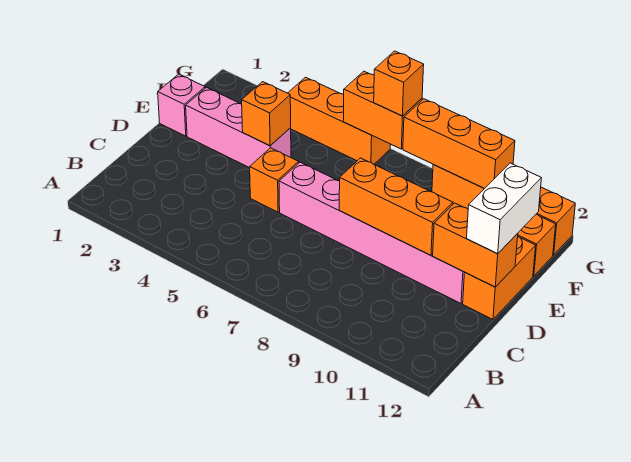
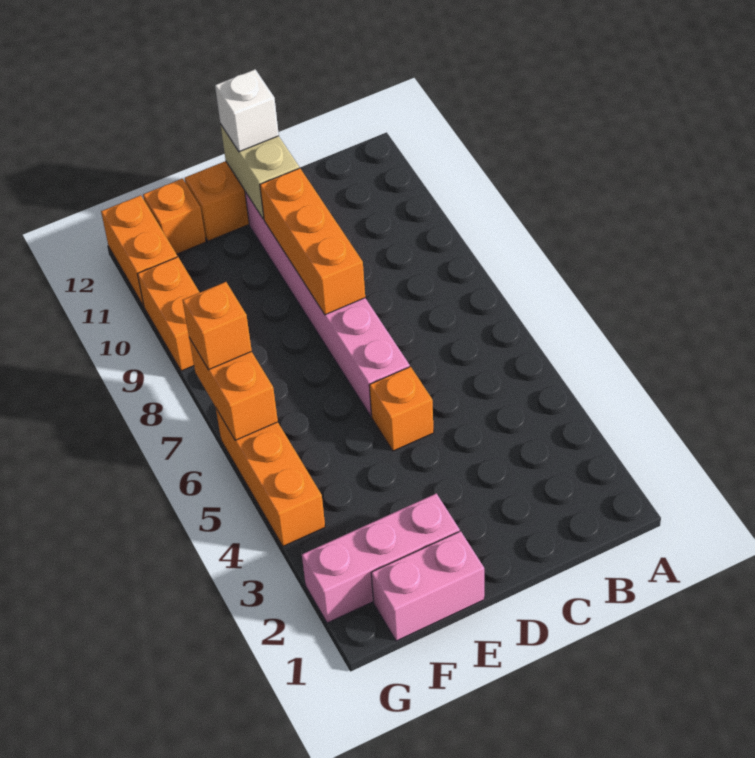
orange 1x2 brick [433,203,518,287] -> tan 1x2 brick [221,125,299,219]
white 1x2 brick [467,163,541,253] -> white 1x1 brick [215,69,279,152]
pink 1x1 brick [158,74,205,136] -> pink 1x2 brick [371,531,484,641]
pink 1x3 brick [186,88,291,168] -> pink 1x3 brick turned to [302,493,460,623]
orange 1x1 brick [242,82,291,146] -> none
orange 1x3 brick [403,99,515,189] -> none

